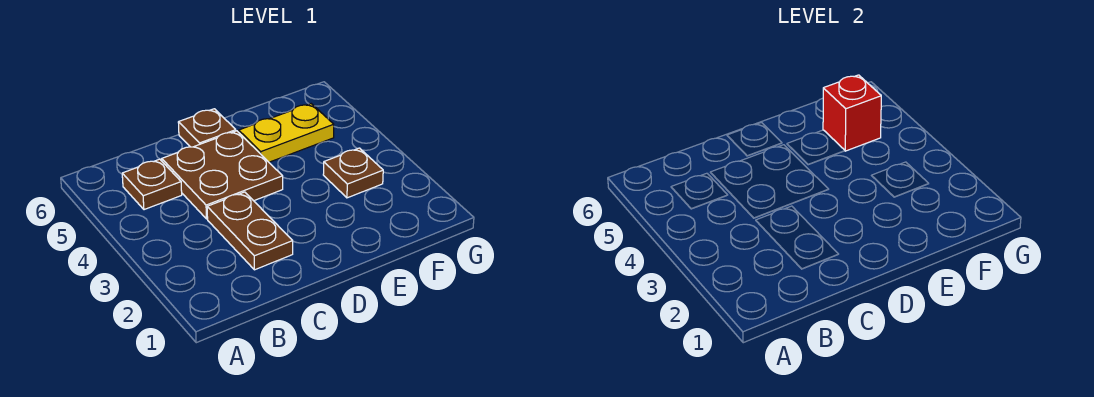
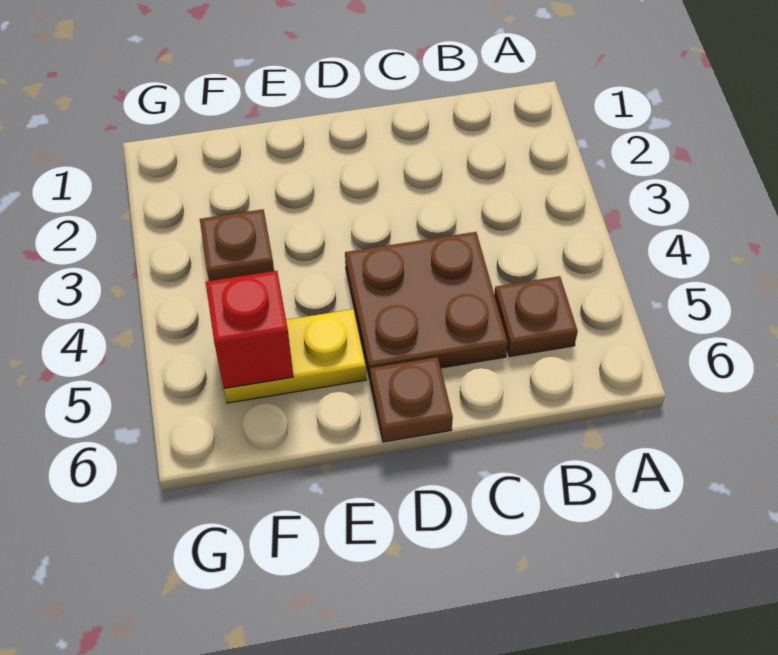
brown 1x2 plate [207,192,293,270] -> none

